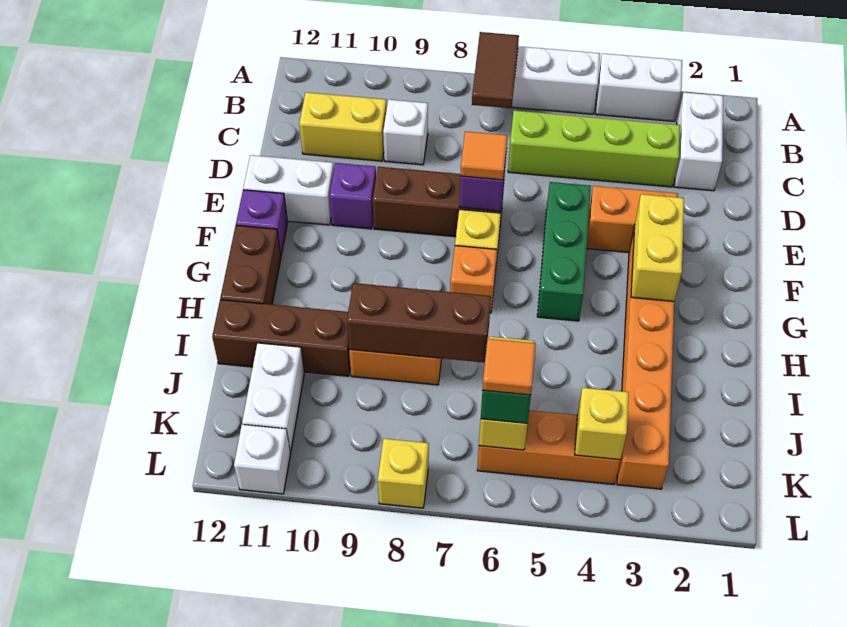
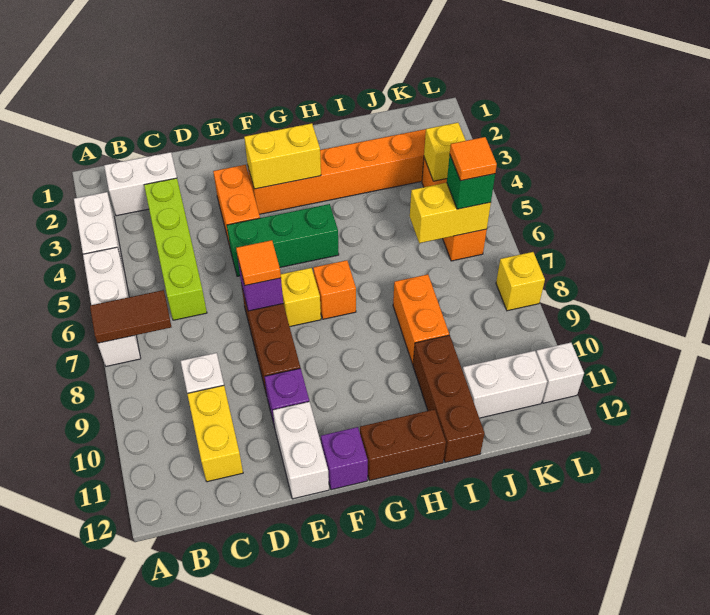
brown 1x3 brick [347,283,491,363] -> none

